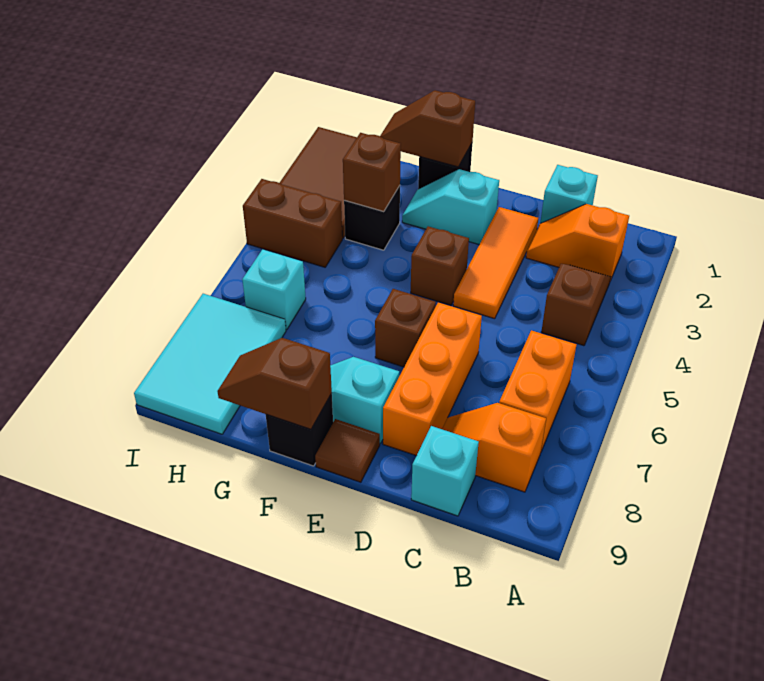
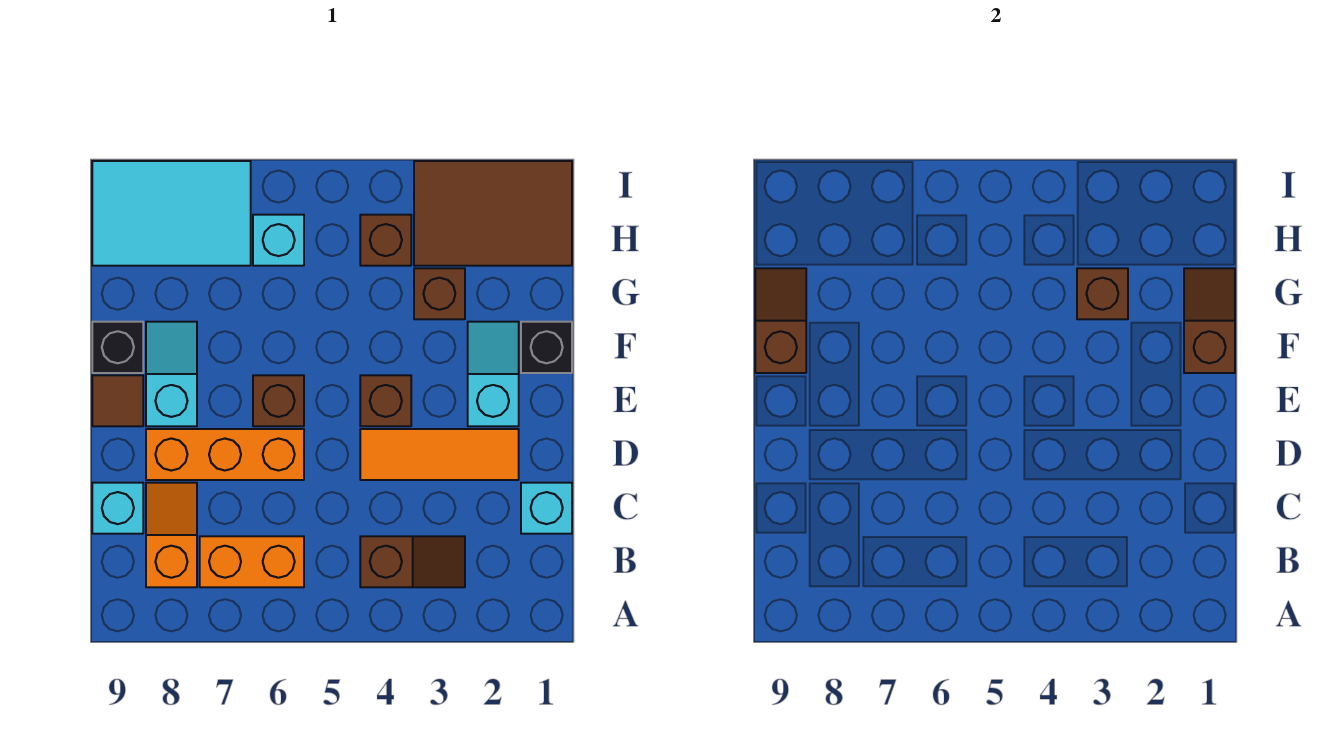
orange 1x2 slope [526,204,629,281] -> none
black 1x1 brick [344,186,400,250] -> brown 1x1 brick [414,268,465,319]
brown 1x2 brick [243,179,342,267] -> brown 1x1 brick [360,215,411,266]

